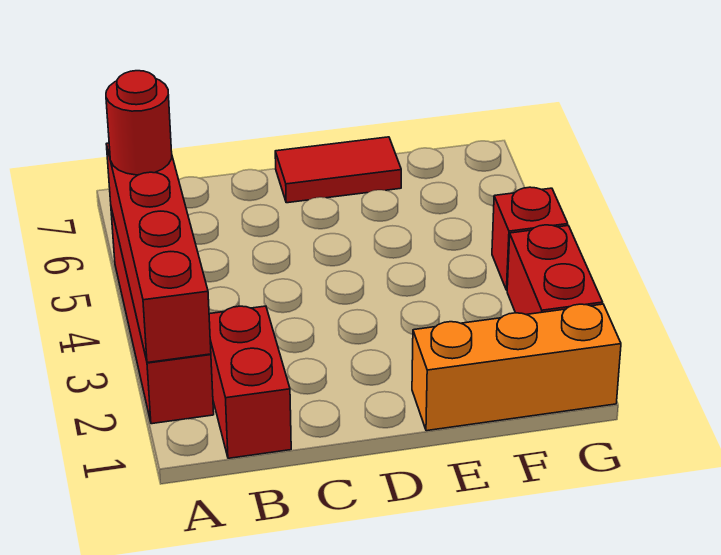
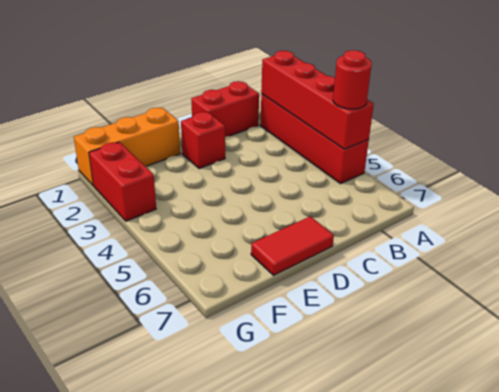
red 1x2 brick [209,306,291,458] -> red 1x2 brick turned to [191,81,259,137]
red 1x1 brick [492,187,568,290] -> red 1x1 brick moved to [181,112,225,169]

